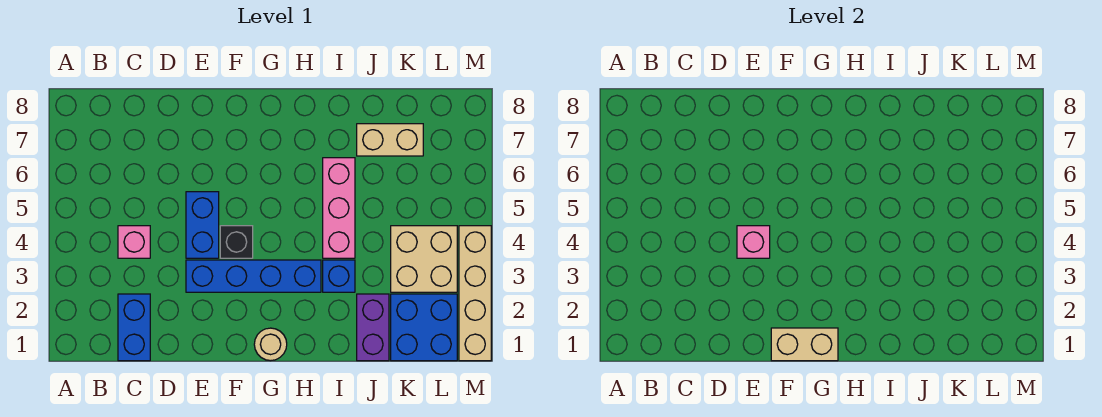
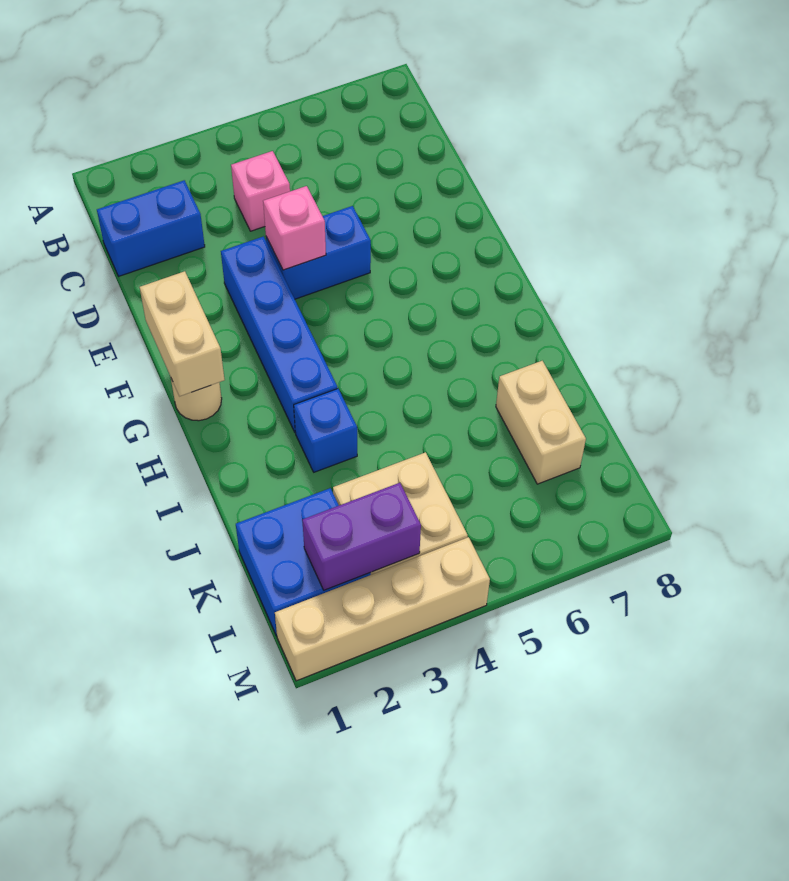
black 1x1 brick [220,226,253,258] -> none
pink 1x3 brick [323,158,355,258] -> none
purple 1x2 brick [357,294,389,361] -> purple 1x2 brick moved to [302,483,421,590]

